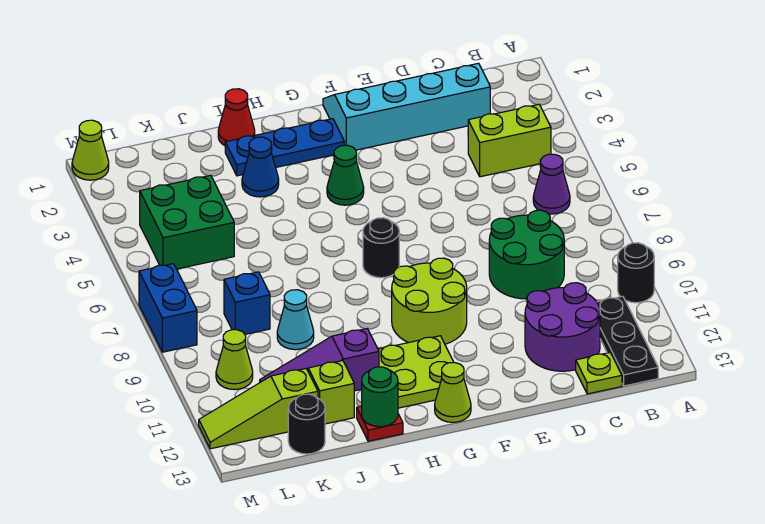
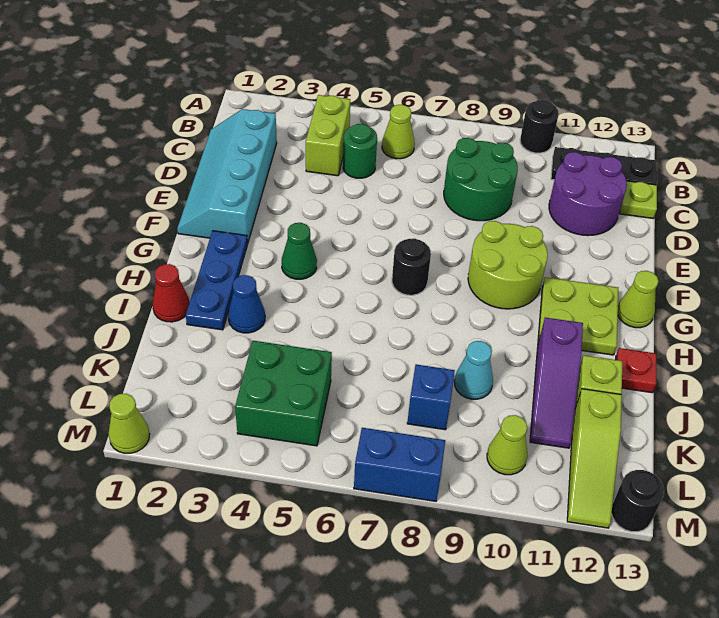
purple 1x1 cone [533,154,570,214] -> lime 1x1 cone [382,105,415,159]
green 1x1 round brick [362,367,398,427] -> green 1x1 round brick moved to [343,124,377,178]
black 1x1 round brick [288,394,325,454] -> black 1x1 round brick moved to [612,470,664,532]

